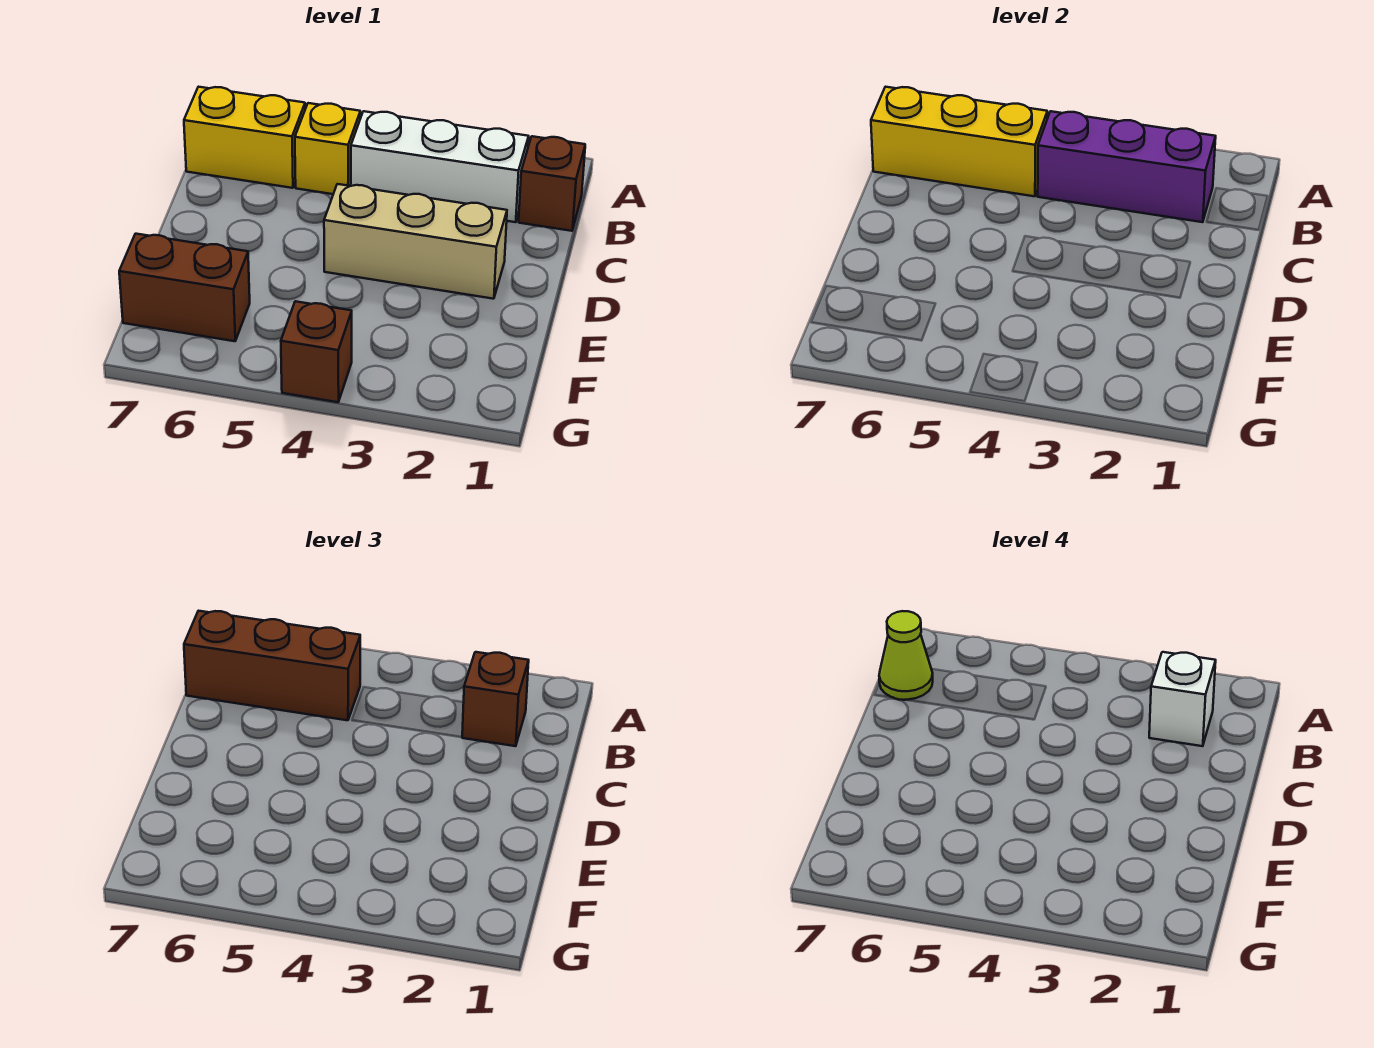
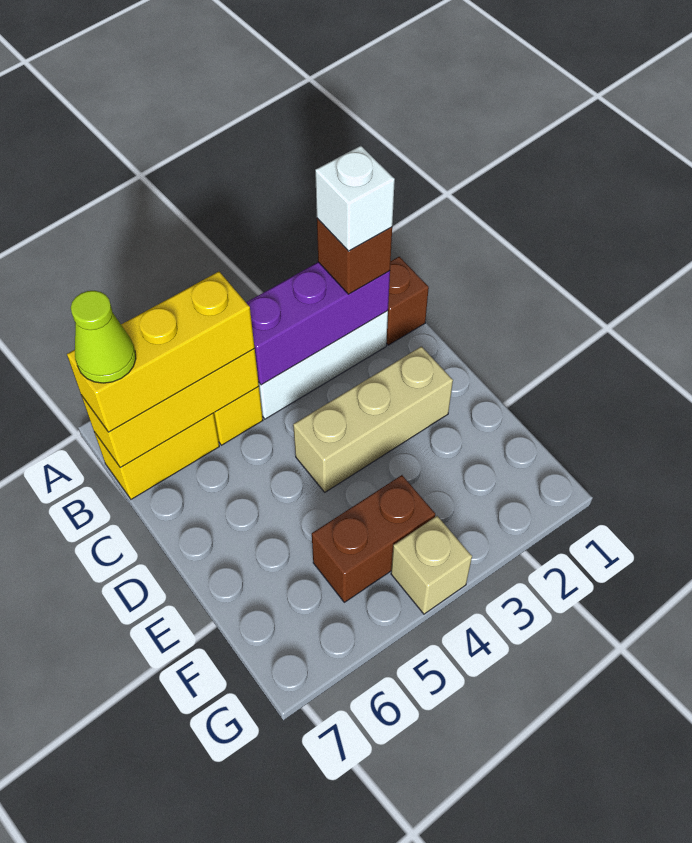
brown 1x3 brick [184,611,360,720] -> yellow 1x3 brick [67,272,254,432]
brown 1x2 brick [119,234,250,341] -> brown 1x2 brick moved to [312,475,435,602]
brown 1x1 brick [281,301,352,402] -> tan 1x1 brick [391,516,472,614]

